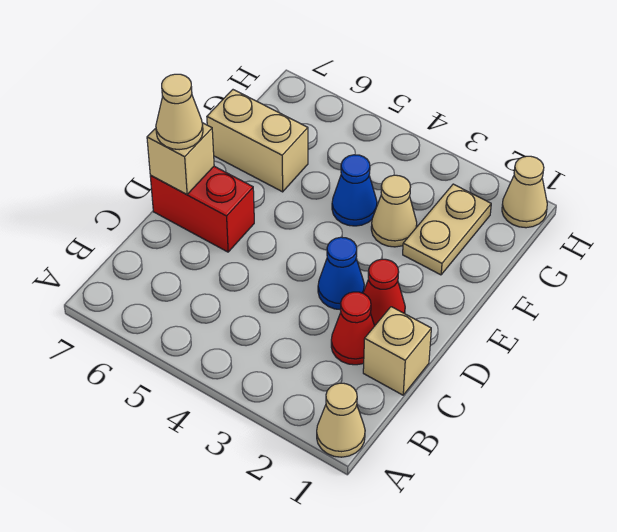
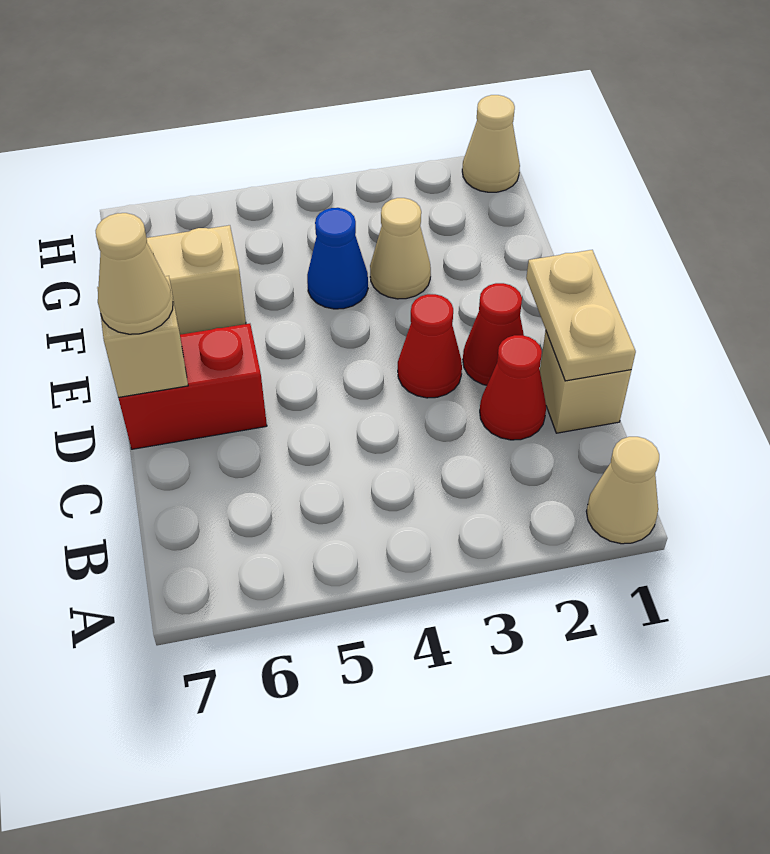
blue 1x1 cone [318,237,364,310] -> red 1x1 cone [398,294,462,398]
tan 1x2 plate [403,184,491,275] -> tan 1x2 plate moved to [526,250,636,381]

